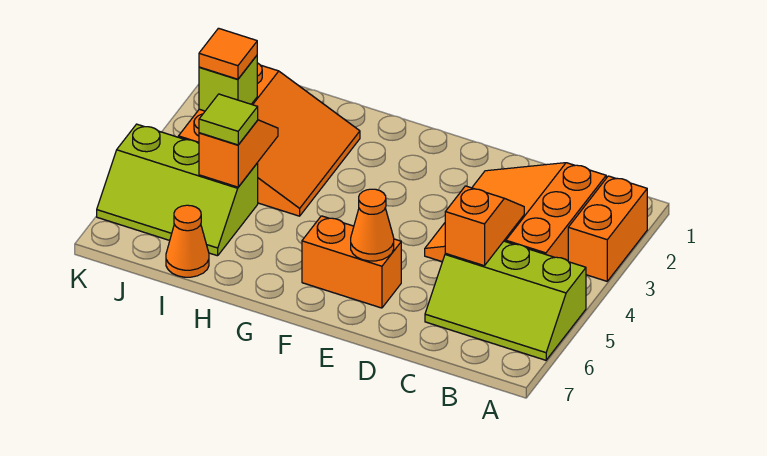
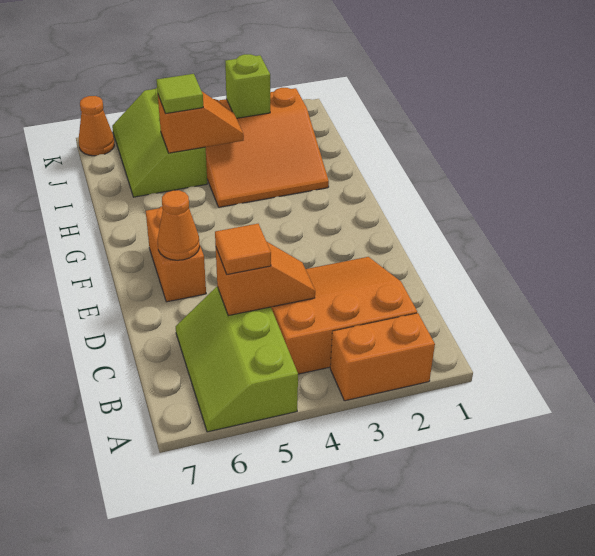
orange 1x1 cone [166,205,209,277] -> orange 1x1 cone moved to [79,96,114,156]
orange 1x1 tile [199,28,257,79] -> orange 1x1 tile moved to [215,224,271,274]

